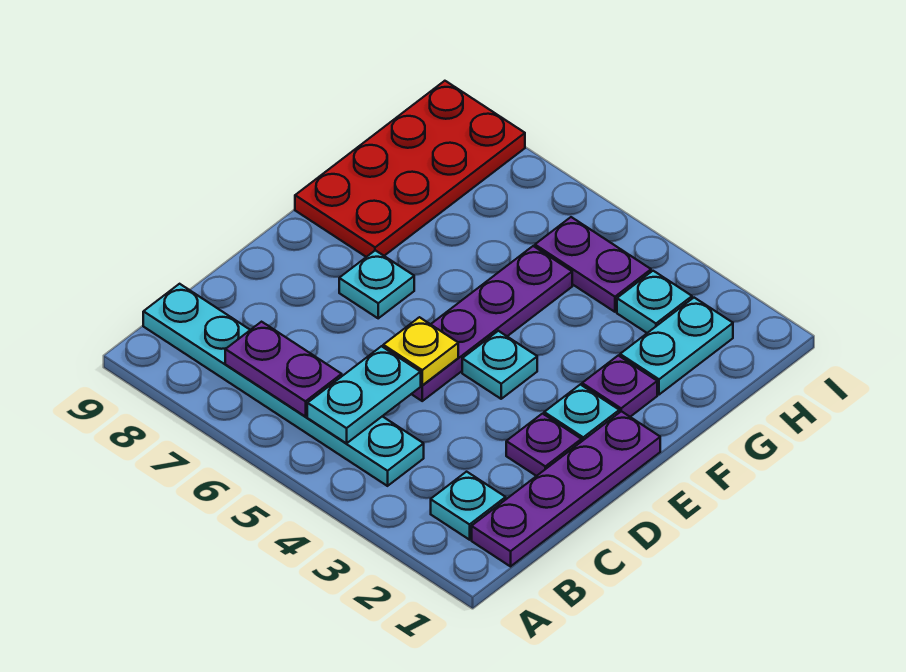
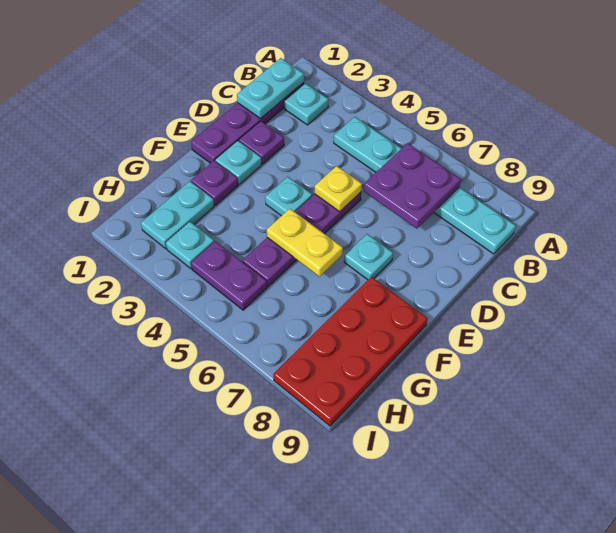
cyan 1x2 plate [307,346,421,443] -> cyan 1x2 plate moved to [237,58,304,119]
purple 1x2 plate [225,322,342,417] -> purple 2x2 plate [364,143,461,229]
none -> yellow 1x2 plate [267,209,343,277]

